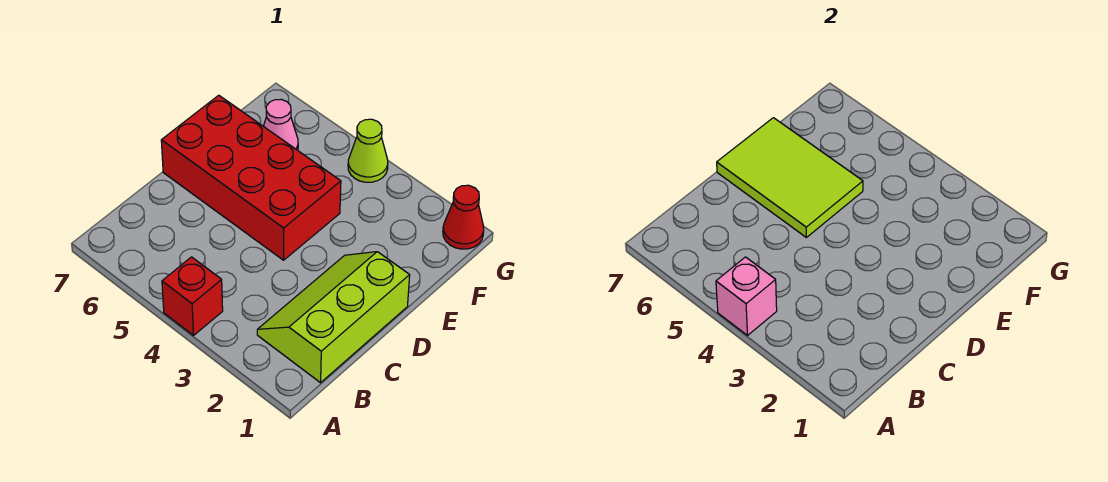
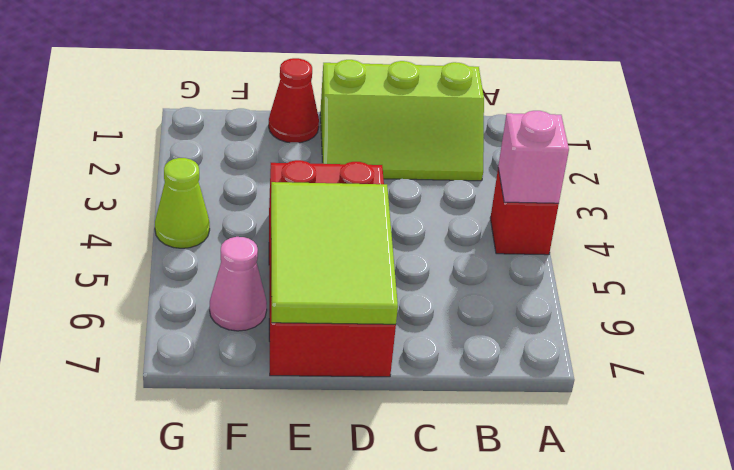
red 1x1 cone [443,185,484,249] -> red 1x1 cone moved to [269,58,319,143]

